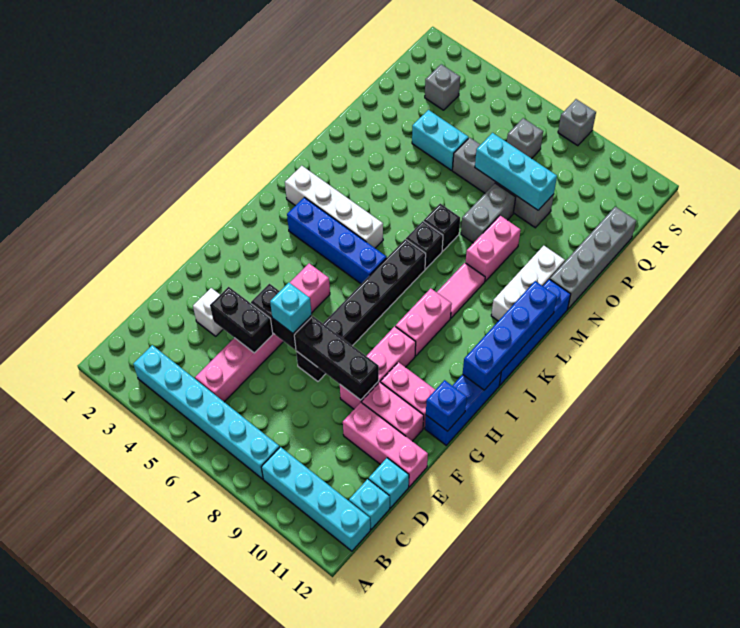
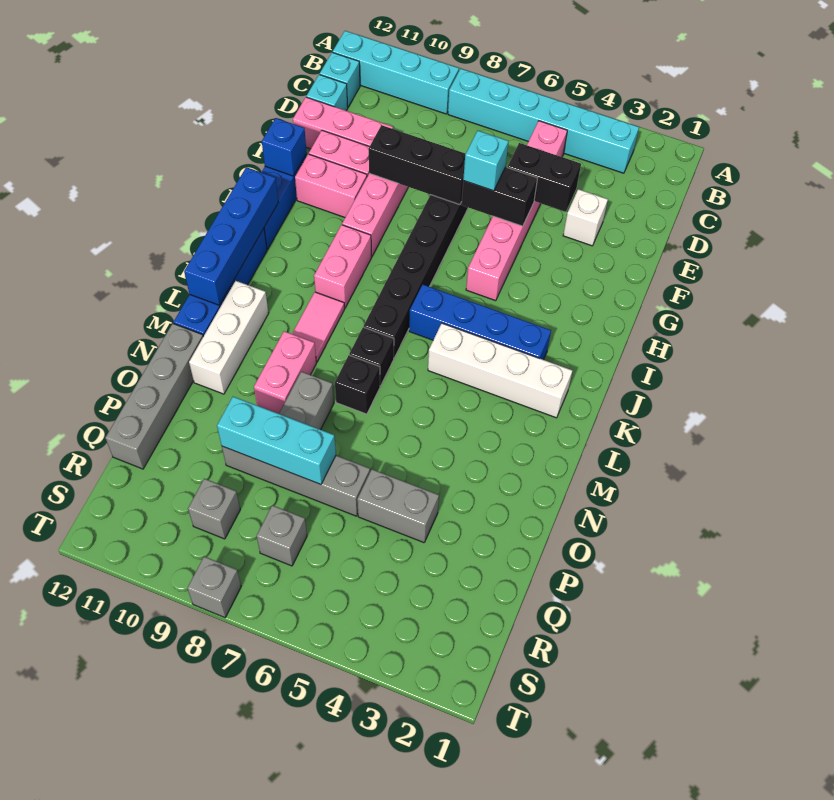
cyan 1x2 brick [412,110,469,170] -> grey 1x2 brick [357,469,439,543]
grey 1x1 brick [425,64,460,110] -> grey 1x1 brick moved to [188,479,240,539]

